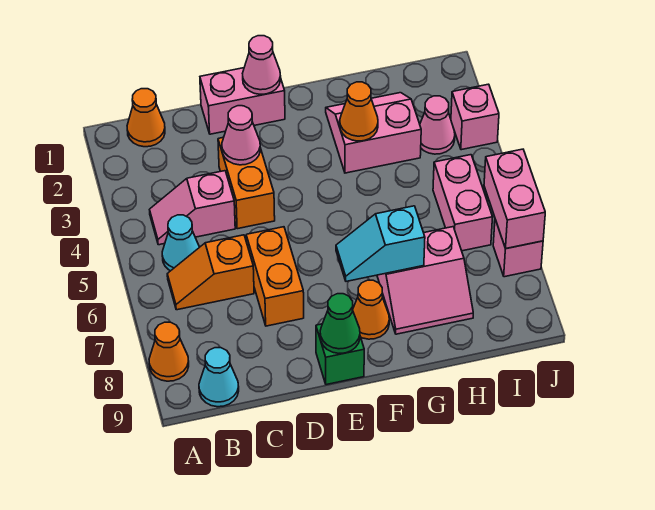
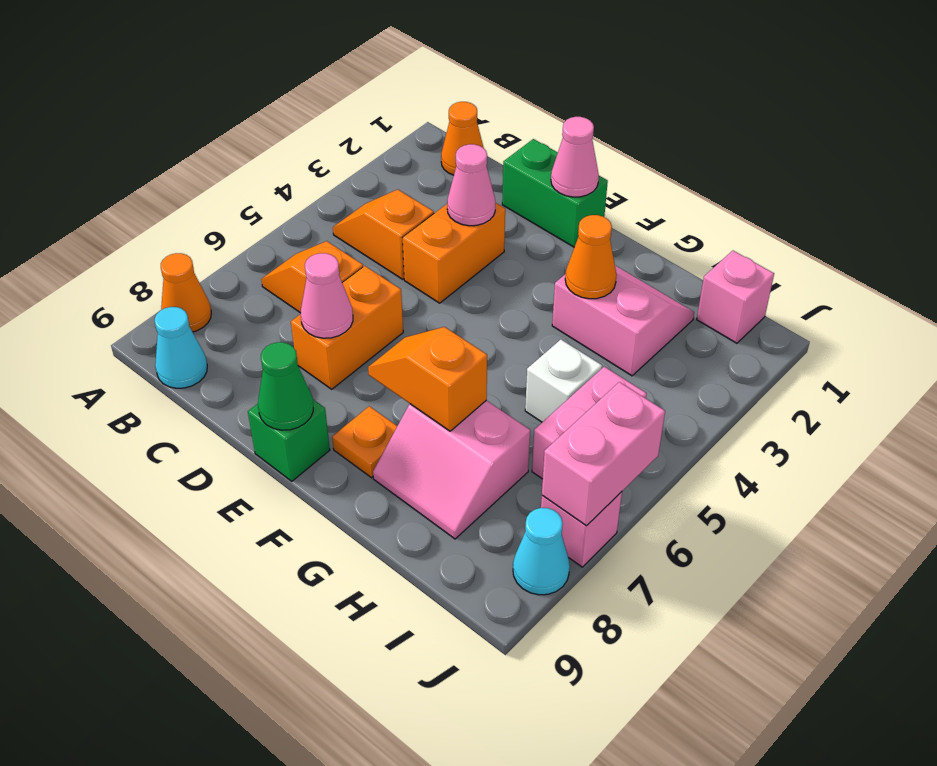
pink 1x2 slope [150,171,235,245] -> orange 1x2 slope [333,189,434,279]
cyan 1x1 cone [162,215,199,271] -> cyan 1x1 cone moved to [513,508,570,595]
pink 1x2 brick [200,68,285,134] -> green 1x2 brick [502,139,608,247]
cyan 1x2 slope [336,206,425,281] -> orange 1x2 slope [368,327,487,431]
orange 1x1 cone [353,280,389,339] -> orange 1x1 plate [332,406,397,478]
none -> white 1x1 brick [525,340,602,422]
pink 1x1 cone [420,96,455,154] -> pink 1x1 cone moved to [301,253,353,338]
pink 1x1 brick [451,84,499,150] -> pink 1x1 brick moved to [697,251,774,343]

